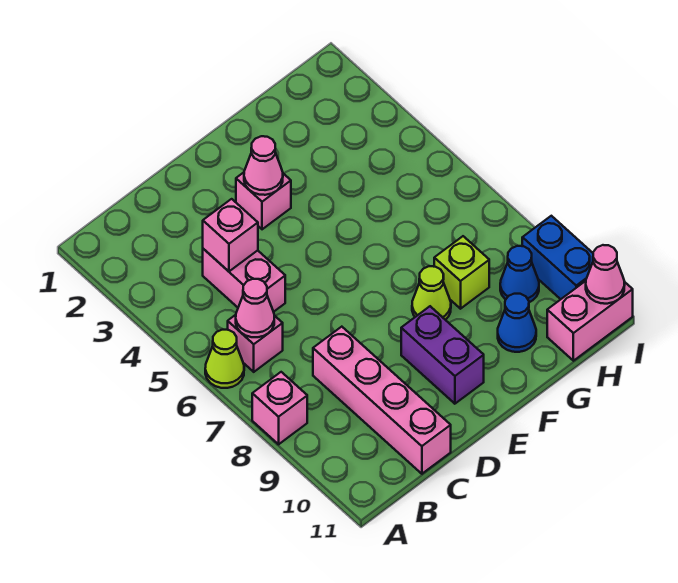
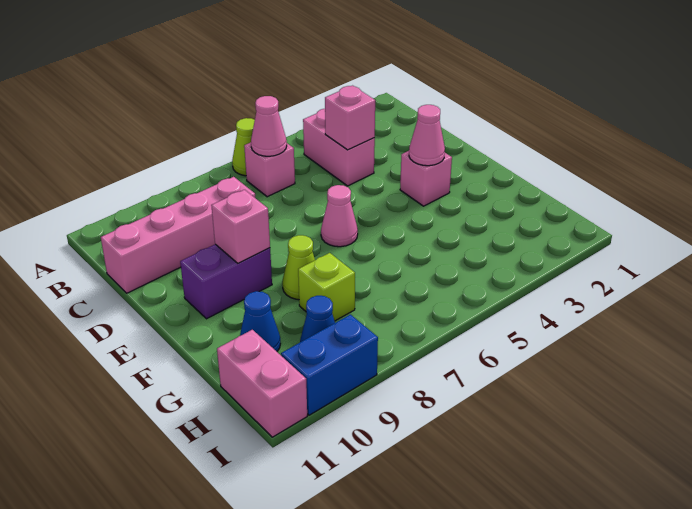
pink 1x1 brick [252,372,307,444] -> pink 1x1 brick moved to [211,190,270,263]
pink 1x2 brick [203,249,285,312] -> pink 1x2 brick turned to [303,109,375,186]
pink 1x1 cone [586,245,625,304] -> pink 1x1 cone moved to [321,185,358,247]

